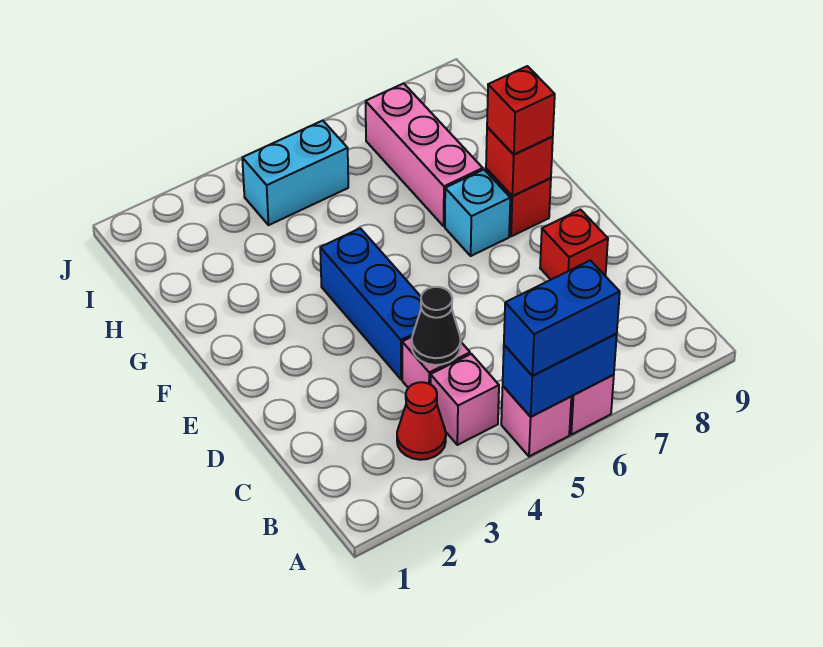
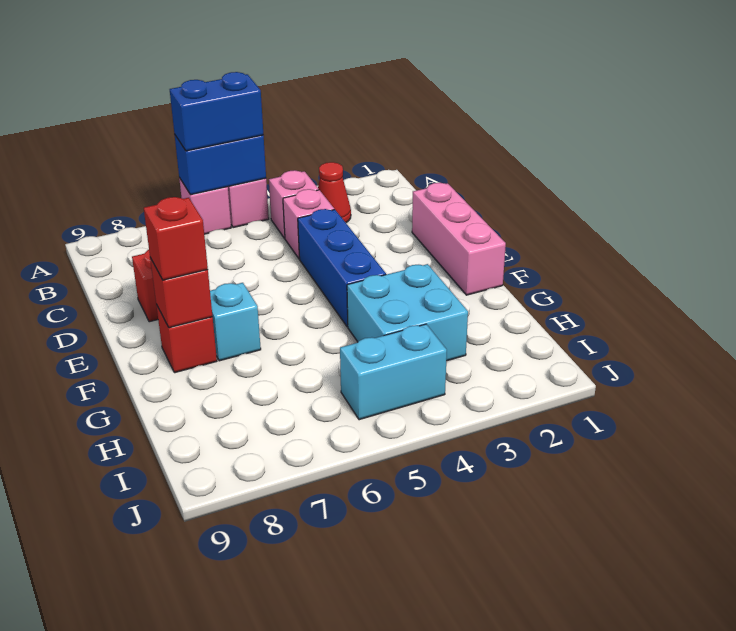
black 1x1 cone [412,287,461,365] -> none
none -> cyan 2x2 brick [347,264,468,361]
pink 1x3 brick [366,83,483,226] -> pink 1x3 brick moved to [412,183,506,295]

